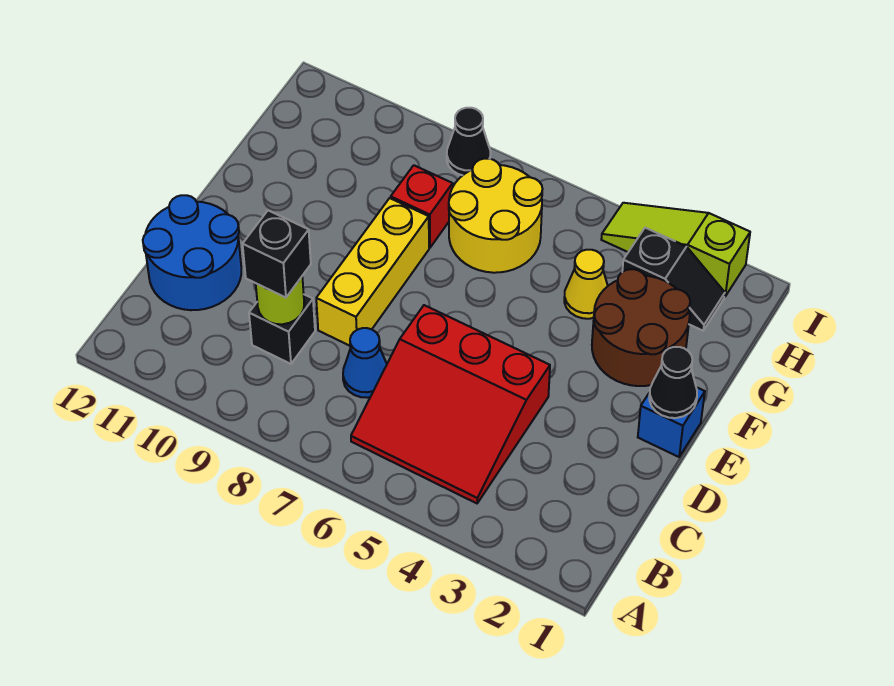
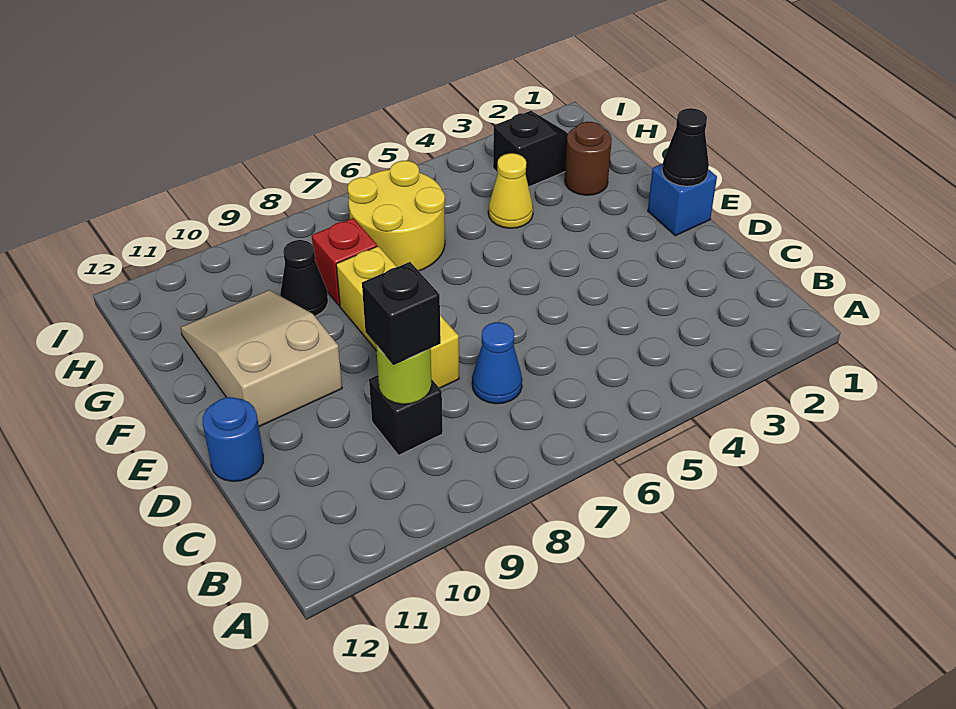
red 3x3 slope [351,305,550,503] -> none
blue 2x2 round brick [143,195,241,310] -> blue 1x1 round brick [203,397,263,481]
none -> tan 2x3 slope [181,290,342,427]
brown 2x2 round brick [592,269,690,386] -> brown 1x1 round brick [565,122,612,195]
lime 1x3 slope [601,203,750,297] -> none
black 1x1 cone [447,108,491,175] -> black 1x1 cone moved to [280,240,328,316]

